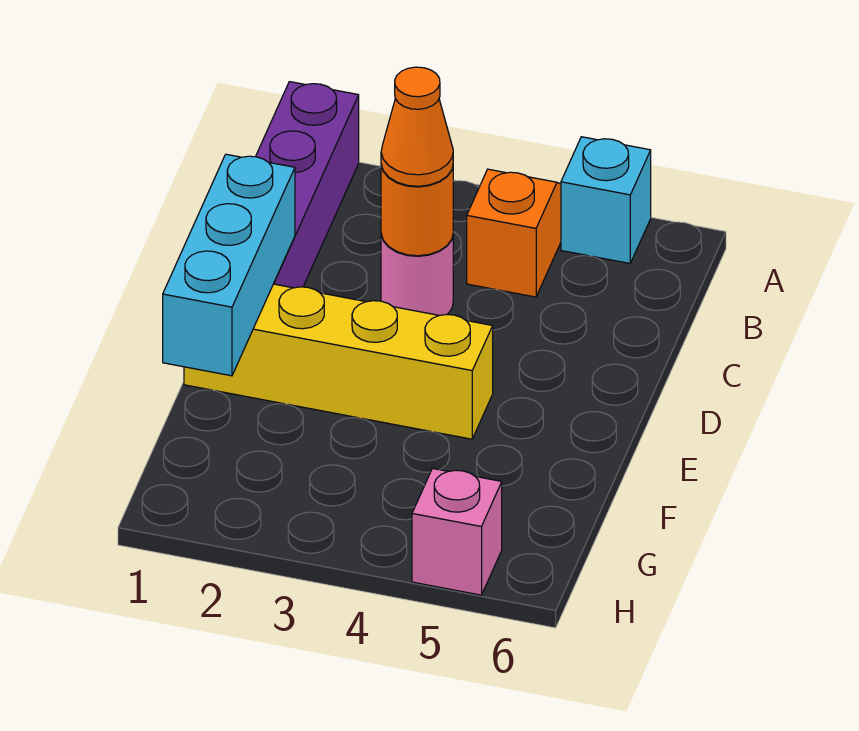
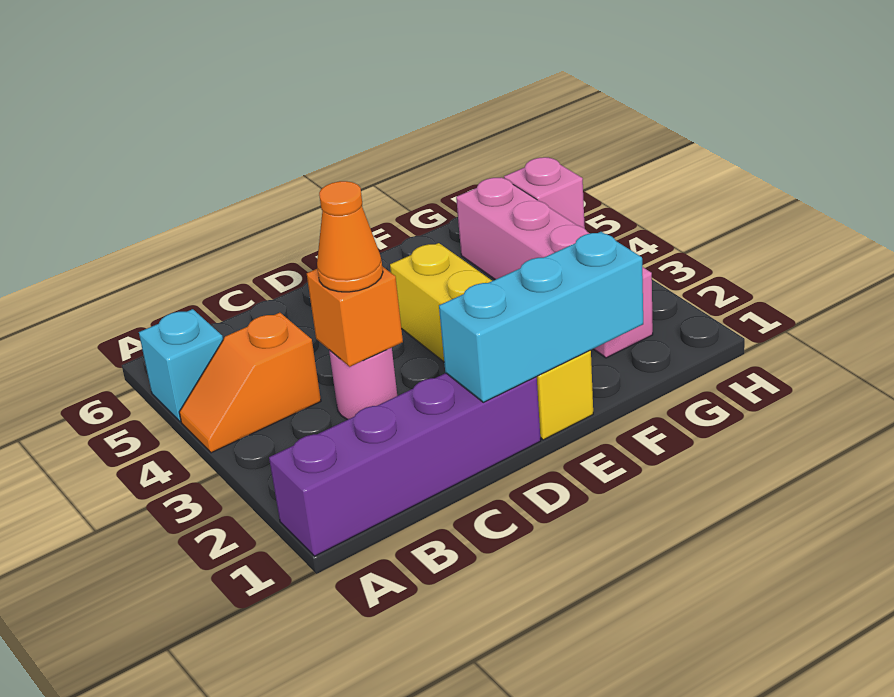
orange 1x1 round brick [381,165,453,256] -> orange 1x1 brick [307,266,403,367]
none -> pink 1x4 brick [456,177,653,358]

